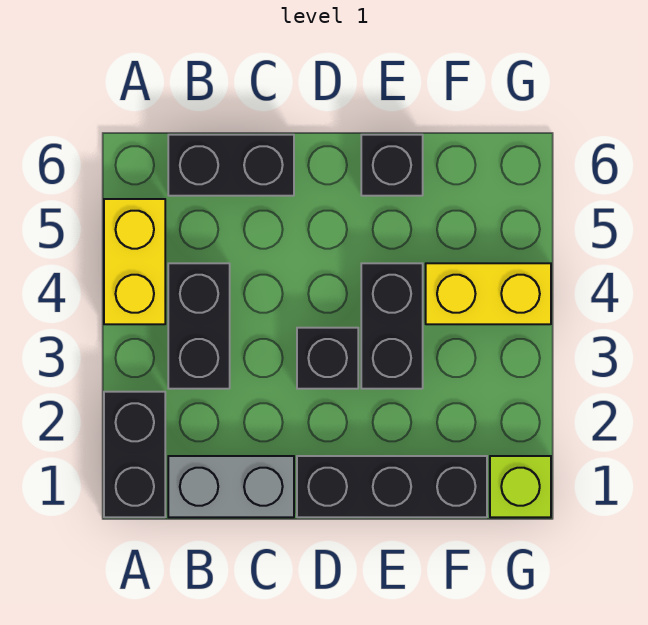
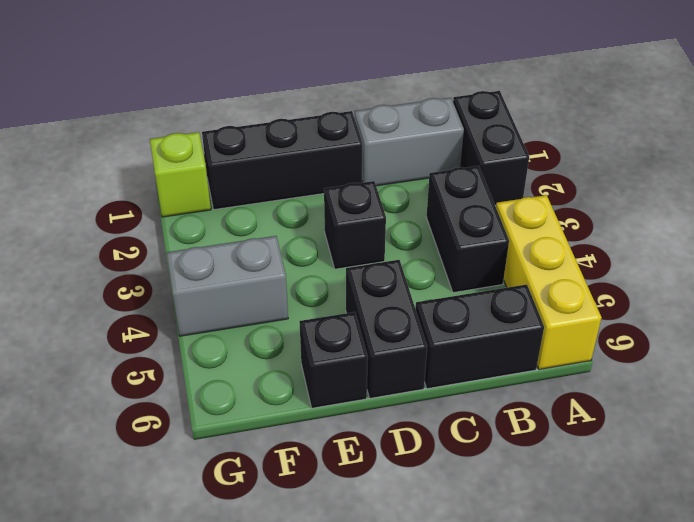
yellow 1x2 brick [104,199,165,324] -> yellow 1x3 brick [496,195,602,370]
black 1x2 brick [361,263,423,389] -> black 1x2 brick moved to [346,260,427,398]
yellow 1x2 brick [426,263,551,324] -> grey 1x2 brick [167,236,288,336]

